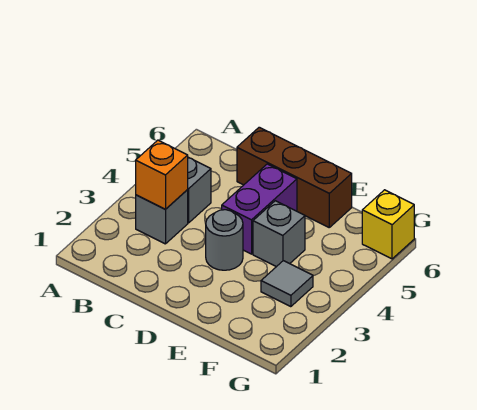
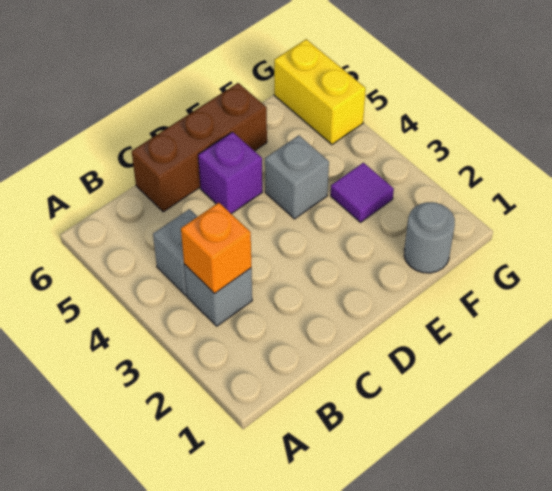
grey 1x1 round brick [206,210,243,270] -> grey 1x1 round brick moved to [404,202,455,273]
purple 1x2 brick [222,164,297,254] -> purple 1x1 brick [198,132,262,214]
grey 1x1 tile [261,261,313,307] -> purple 1x1 tile [331,163,394,222]
yellow 1x1 brick [362,190,414,259] -> yellow 1x2 brick [274,39,366,145]

